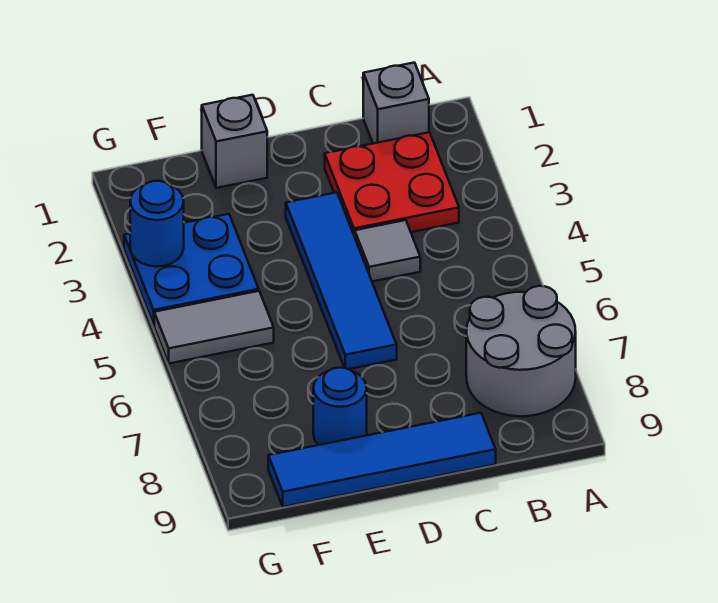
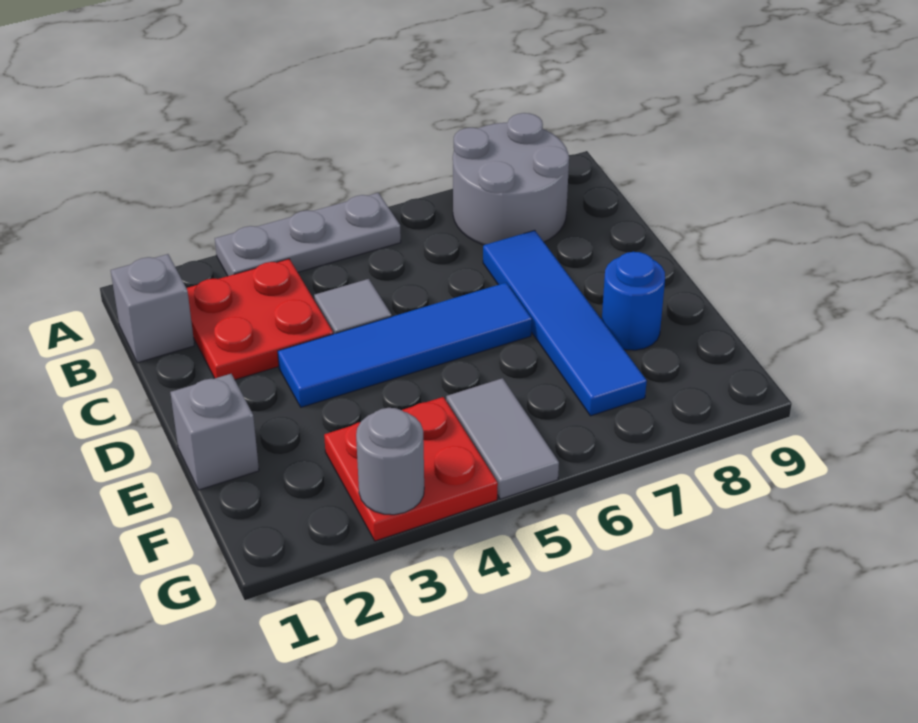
none -> grey 1x3 plate [215,193,401,276]
blue 1x4 tile [268,413,496,507] -> blue 1x4 tile moved to [483,230,647,416]
blue 2x2 plate [124,214,259,325] -> red 2x2 plate [324,397,498,541]
blue 1x1 round brick [130,181,184,267] -> grey 1x1 round brick [356,408,424,515]

